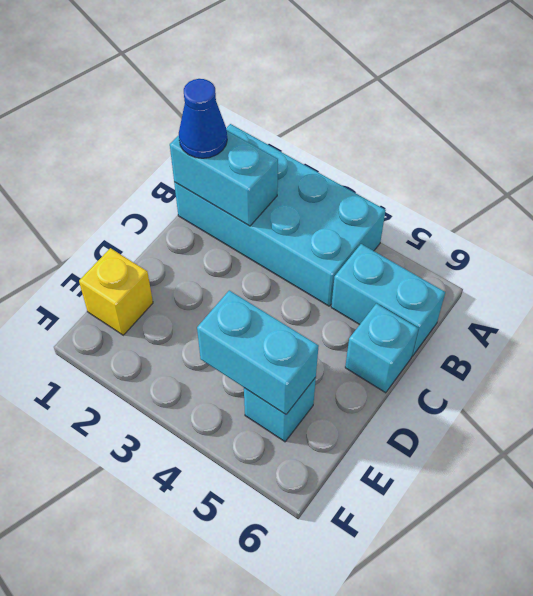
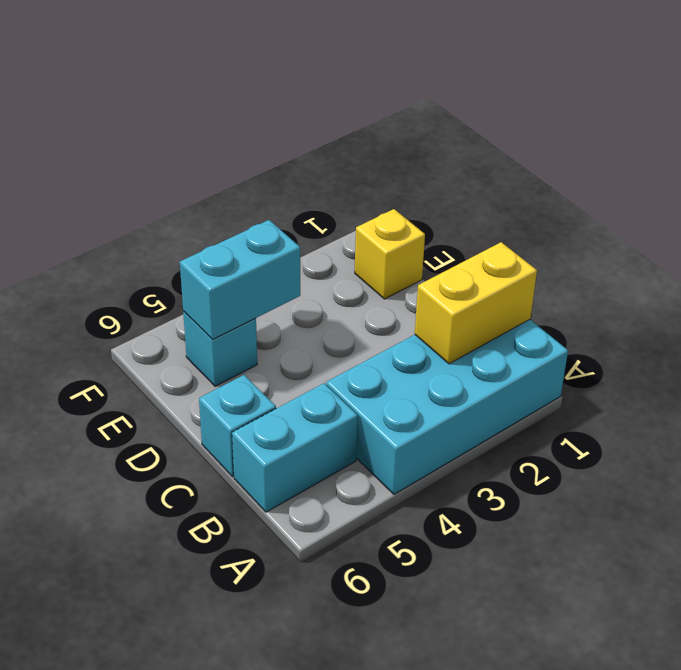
cyan 1x2 brick [170,131,278,226] -> yellow 1x2 brick [415,242,537,364]
blue 1x1 cone [179,79,227,158] -> none

